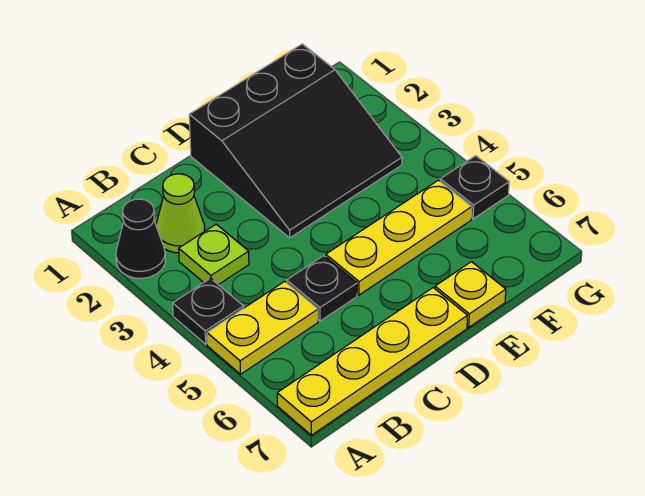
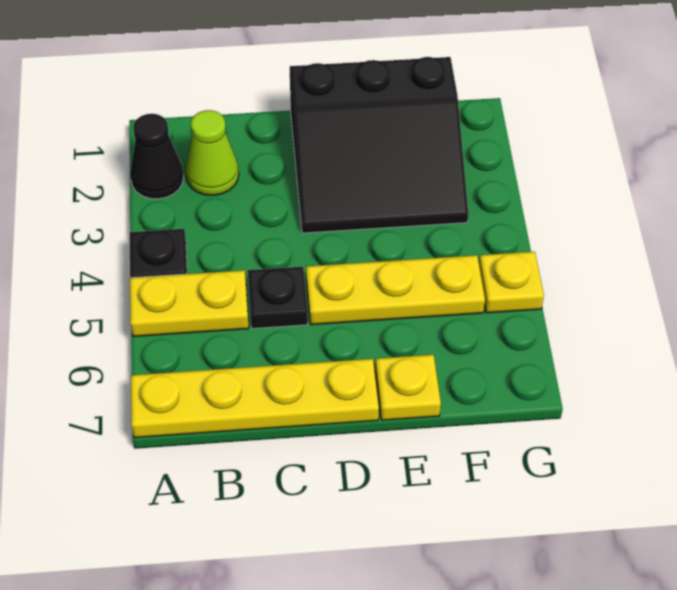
lime 1x1 plate [179,224,249,285] -> none
black 1x1 plate [440,156,509,219] -> yellow 1x1 plate [479,252,544,313]

